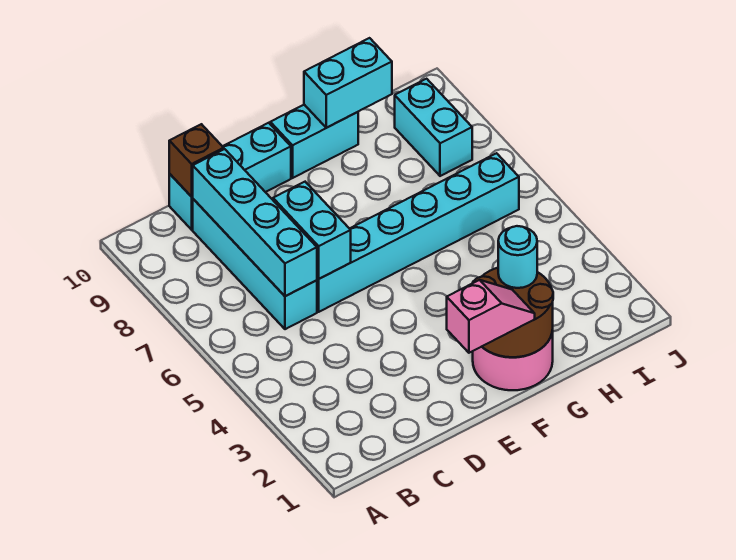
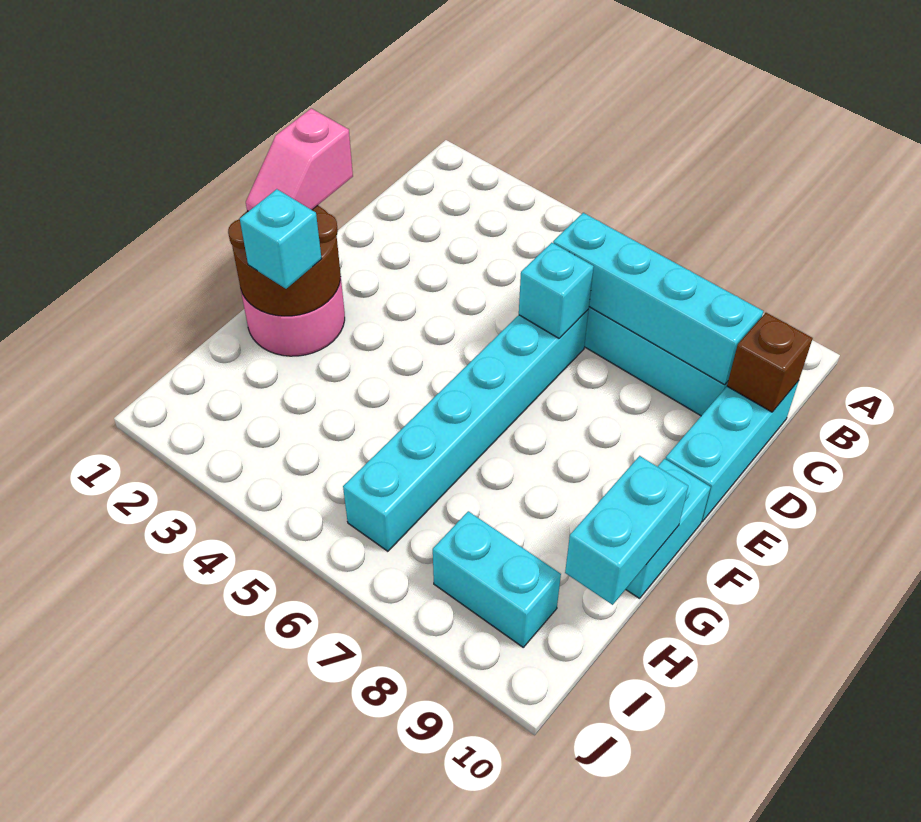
cyan 1x2 brick [273,182,351,279] -> cyan 1x1 brick [519,243,594,338]
cyan 1x1 round brick [498,226,537,288] -> cyan 1x1 brick [240,189,322,289]

